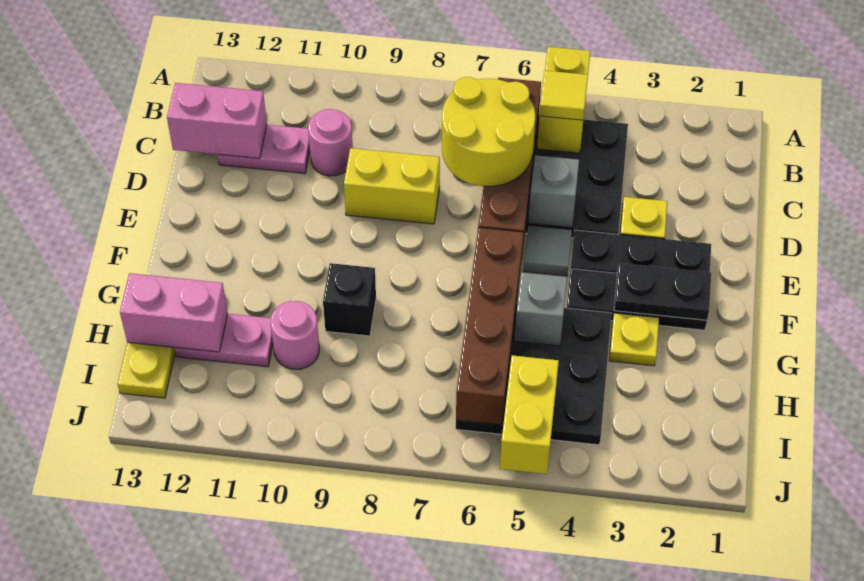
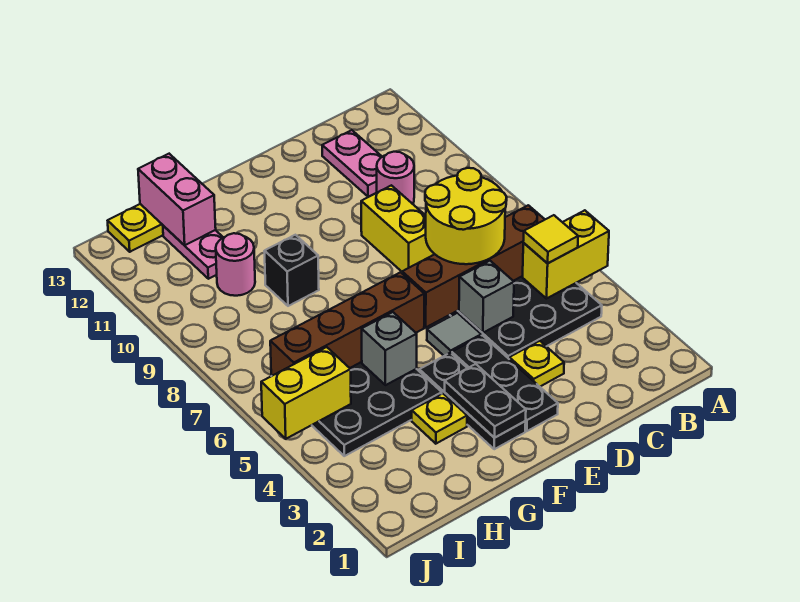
pink 1x2 brick [167,83,267,159] -> none

